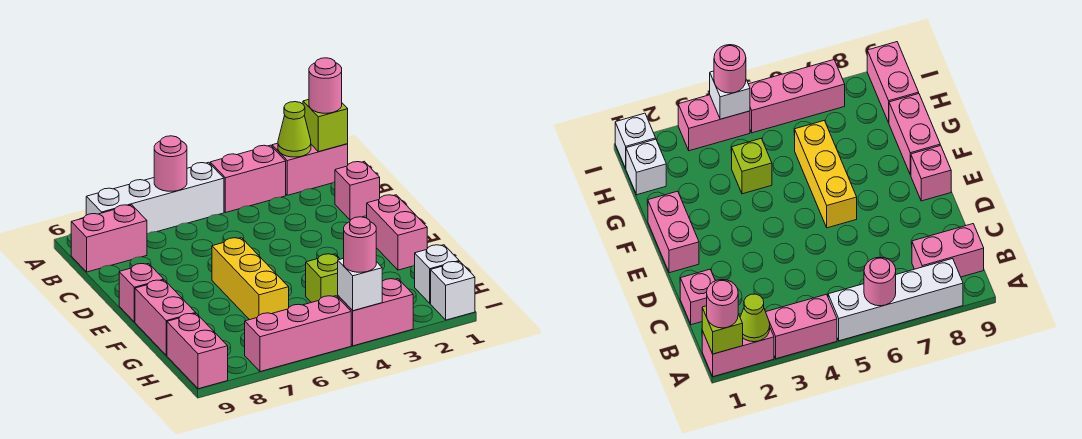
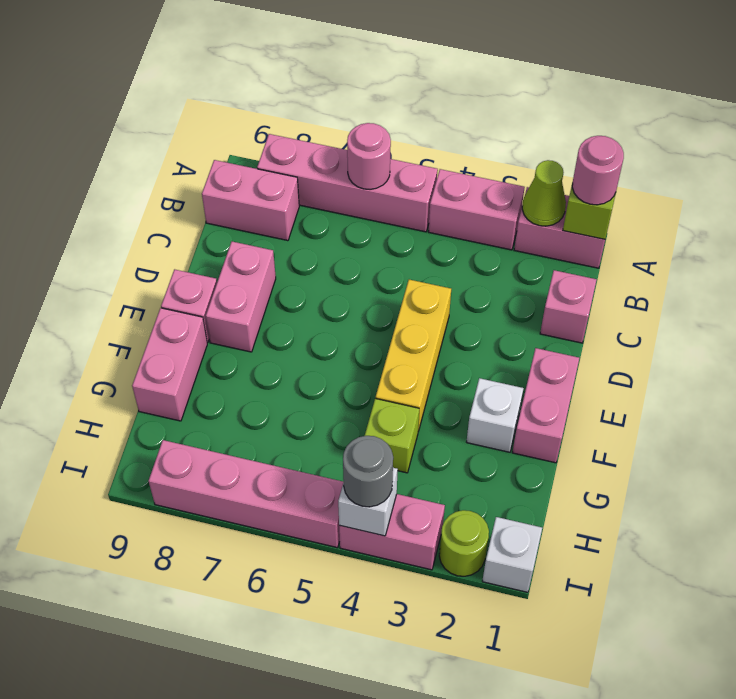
white 1x4 brick [86,162,224,234] -> pink 1x4 brick [257,134,438,232]
yellow 1x3 brick [212,238,289,320] -> yellow 1x3 brick moved to [376,280,451,432]
white 1x1 brick [415,245,459,303] -> white 1x1 brick moved to [467,378,524,452]
pink 1x2 brick [167,313,228,389] -> pink 1x2 brick moved to [206,242,276,352]
none -> lime 1x1 round brick [439,510,489,576]
pink 1x1 round brick [344,217,376,272] -> grey 1x1 round brick [343,436,393,507]
pink 1x3 brick [245,296,351,372] -> pink 1x4 brick [149,440,344,548]

